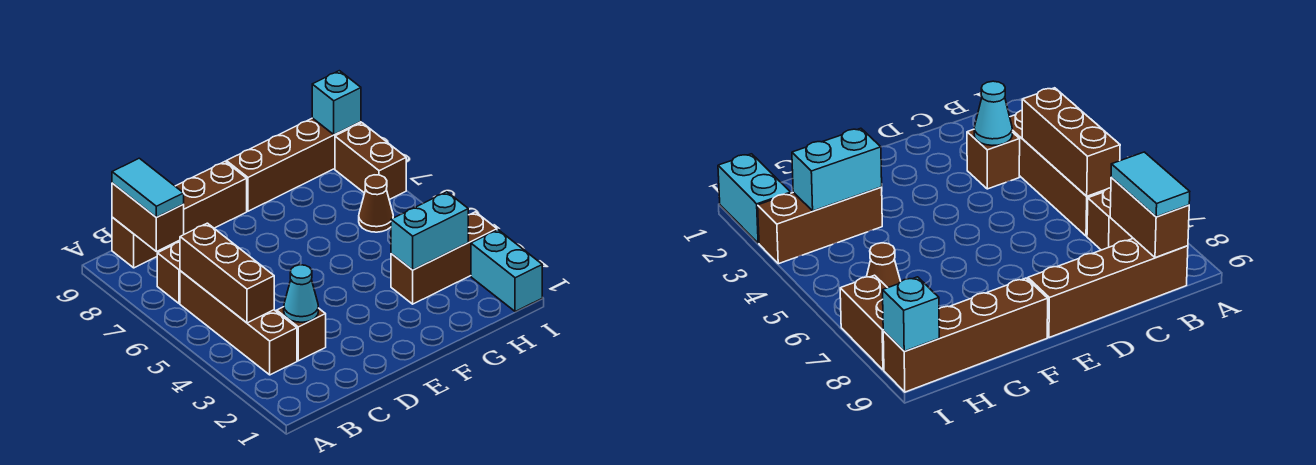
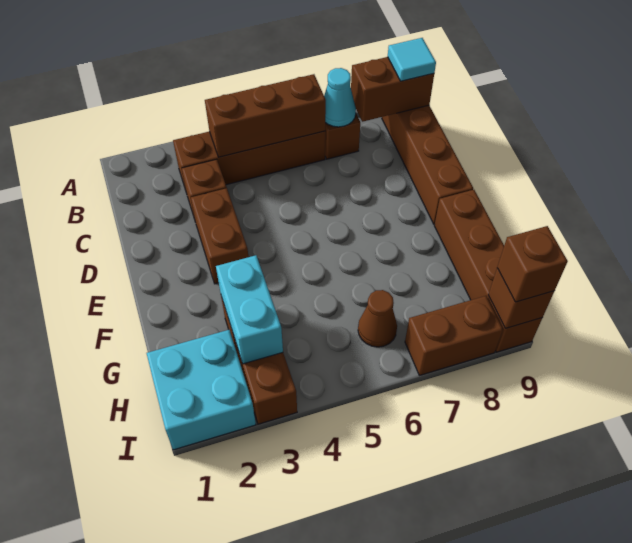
cyan 1x2 tile [112,158,184,217] -> cyan 1x1 tile [388,38,436,81]
cyan 1x1 cone [284,265,318,322] -> cyan 1x1 cone moved to [324,68,356,127]
none -> brown 1x2 brick [191,188,248,284]
cyan 1x2 brick [471,230,542,312] -> cyan 2x2 brick [147,330,256,450]
cyan 1x1 brick [312,71,361,135] -> brown 1x1 brick [488,268,554,328]
none -> brown 1x1 brick [497,226,568,302]

